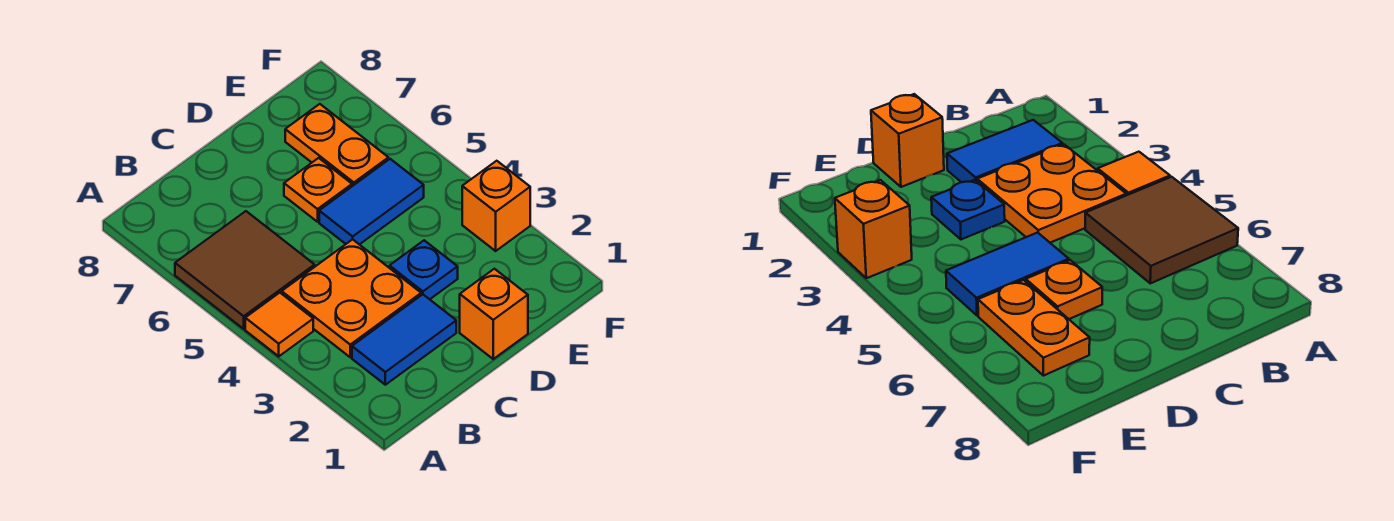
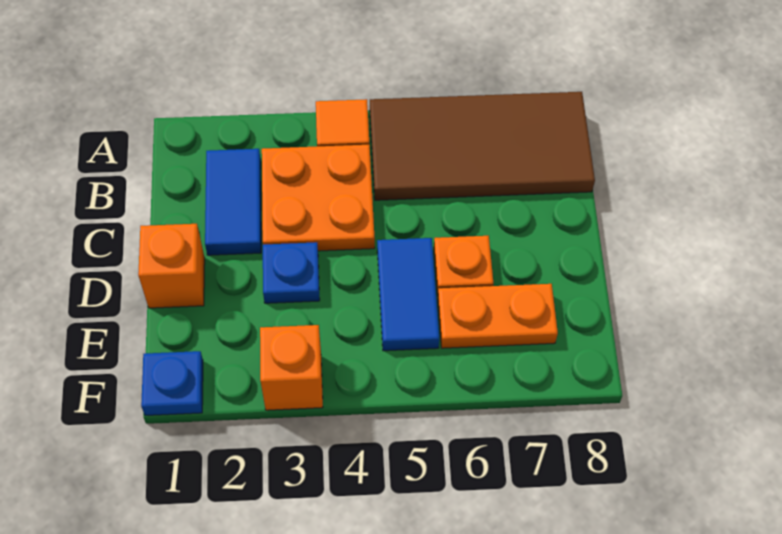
brown 2x2 tile [175,211,315,329] -> brown 2x4 tile [370,92,595,200]
none -> blue 1x1 plate [141,351,203,416]

